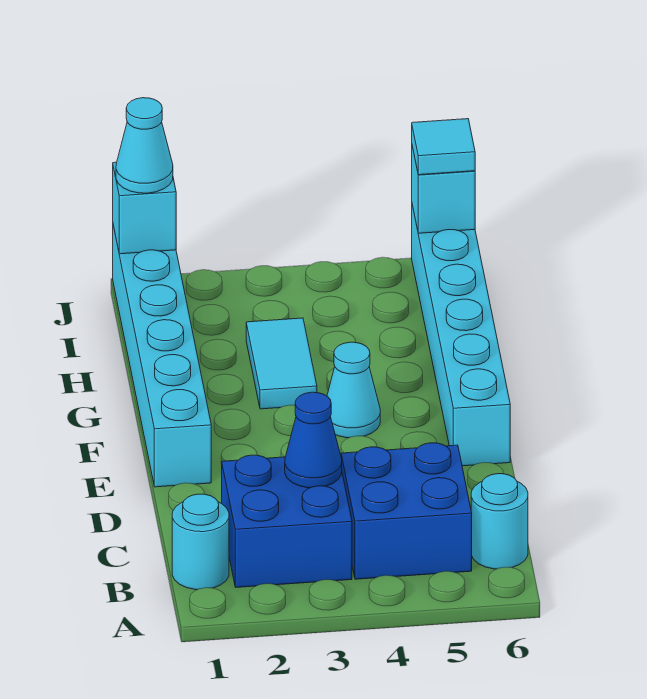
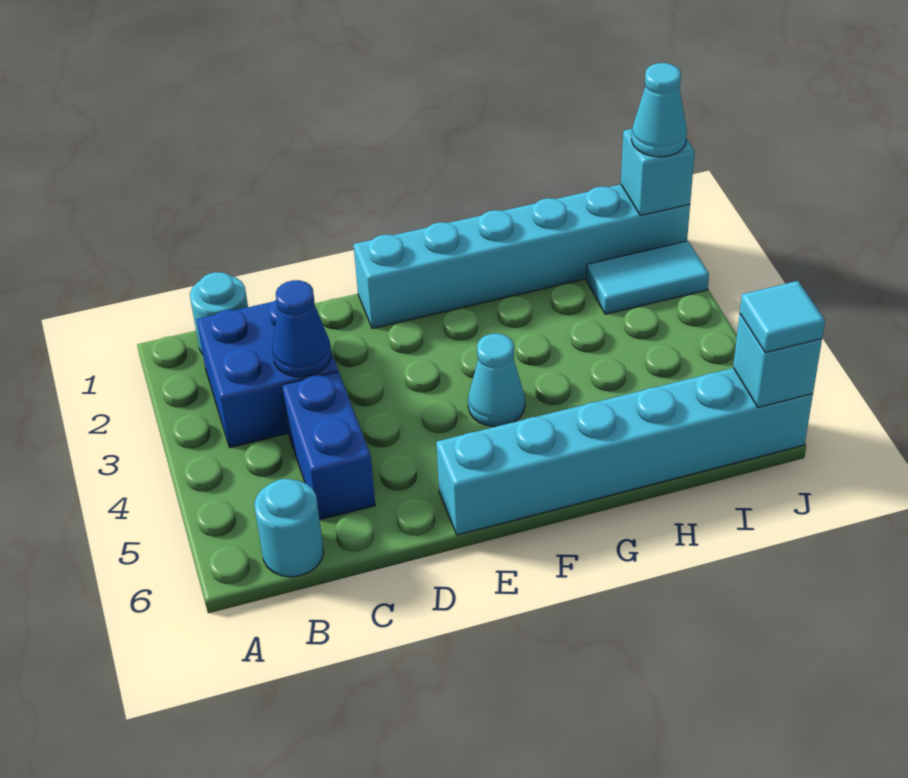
blue 2x2 brick [341,443,472,579] -> blue 1x2 brick [282,372,375,520]
cyan 1x2 tile [246,318,317,409] -> cyan 1x2 tile moved to [586,241,709,314]

